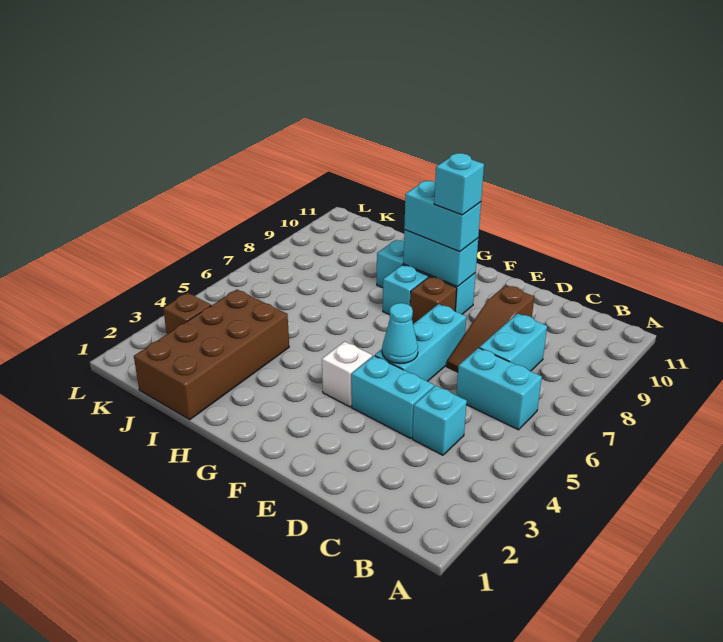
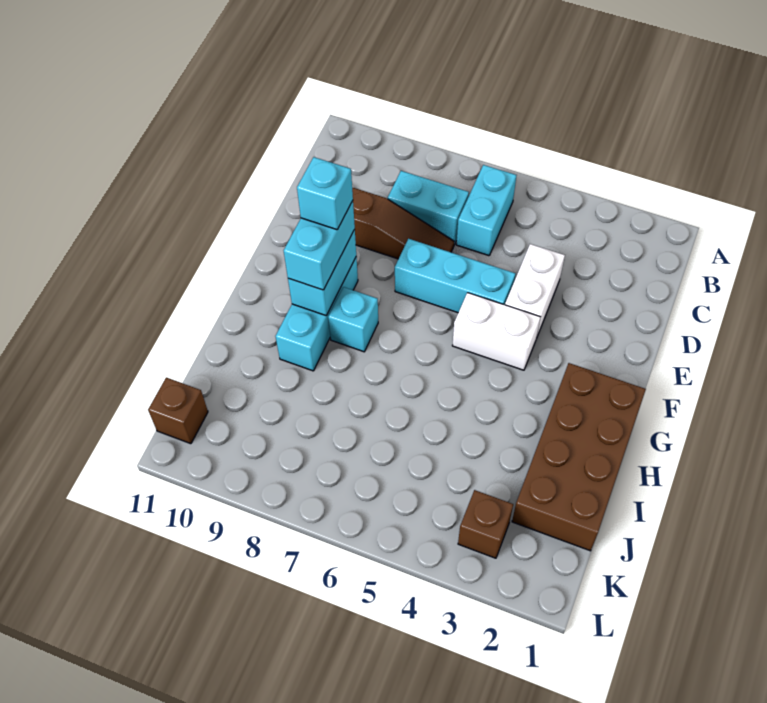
cyan 1x1 brick [413,386,467,455] -> none
cyan 1x2 brick [351,356,434,439] -> white 1x2 brick [505,244,565,339]
cyan 1x1 cone [382,303,418,364] -> none
white 1x1 brick [322,342,372,407] -> white 1x2 brick [452,293,540,370]
brown 1x1 brick [410,277,457,324] -> brown 1x1 brick moved to [148,378,208,444]
brown 2x4 brick [134,290,289,420] -> brown 2x4 brick turned to [512,363,646,551]

